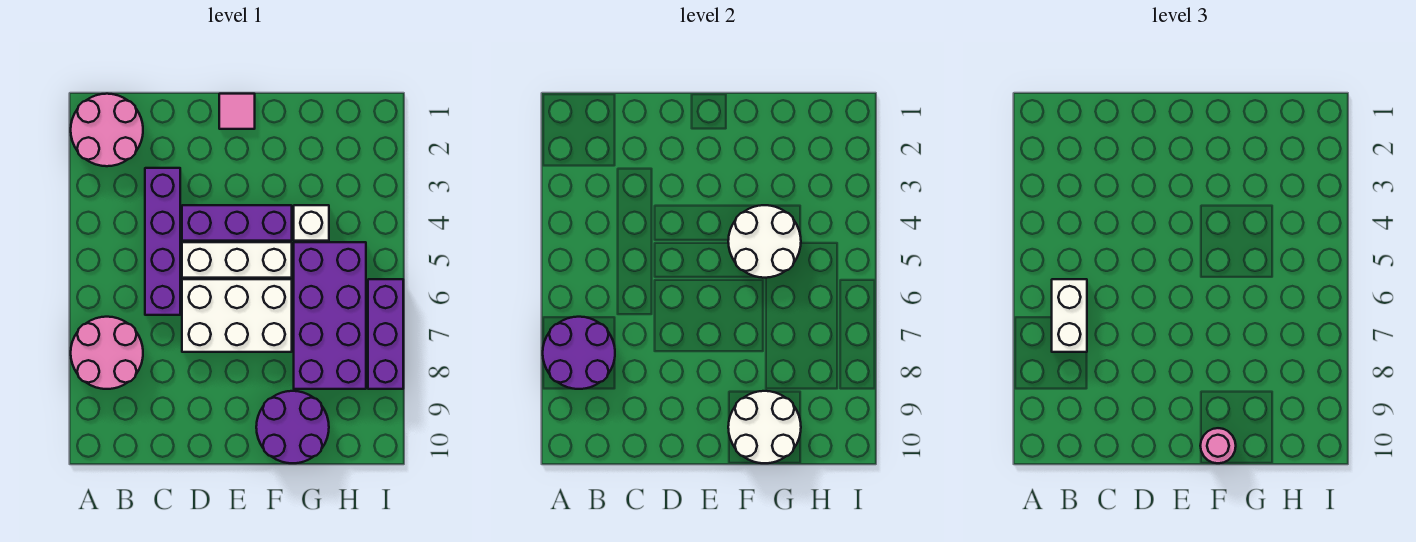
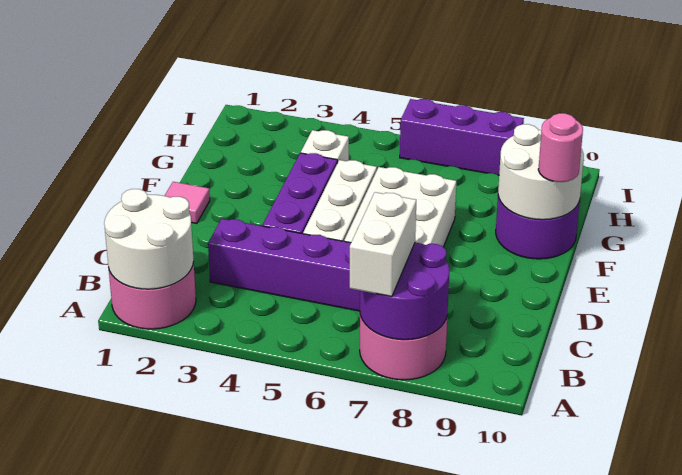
white 1x2 brick [1052,279,1087,352] -> white 1x2 brick turned to [350,192,416,297]
white 2x2 round brick [728,205,801,278] -> white 2x2 round brick moved to [104,189,194,289]
purple 2x4 brick [294,242,366,389] -> none

